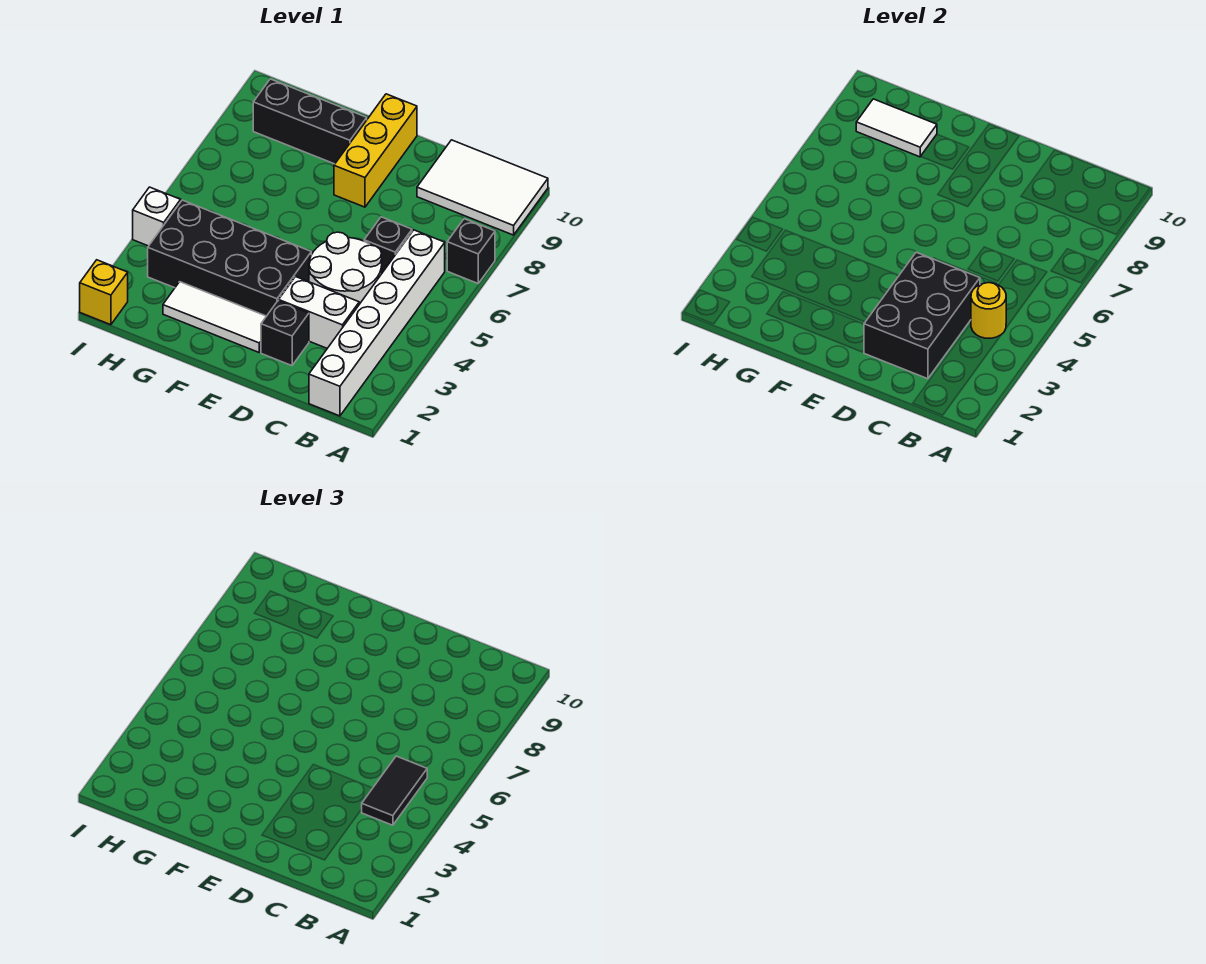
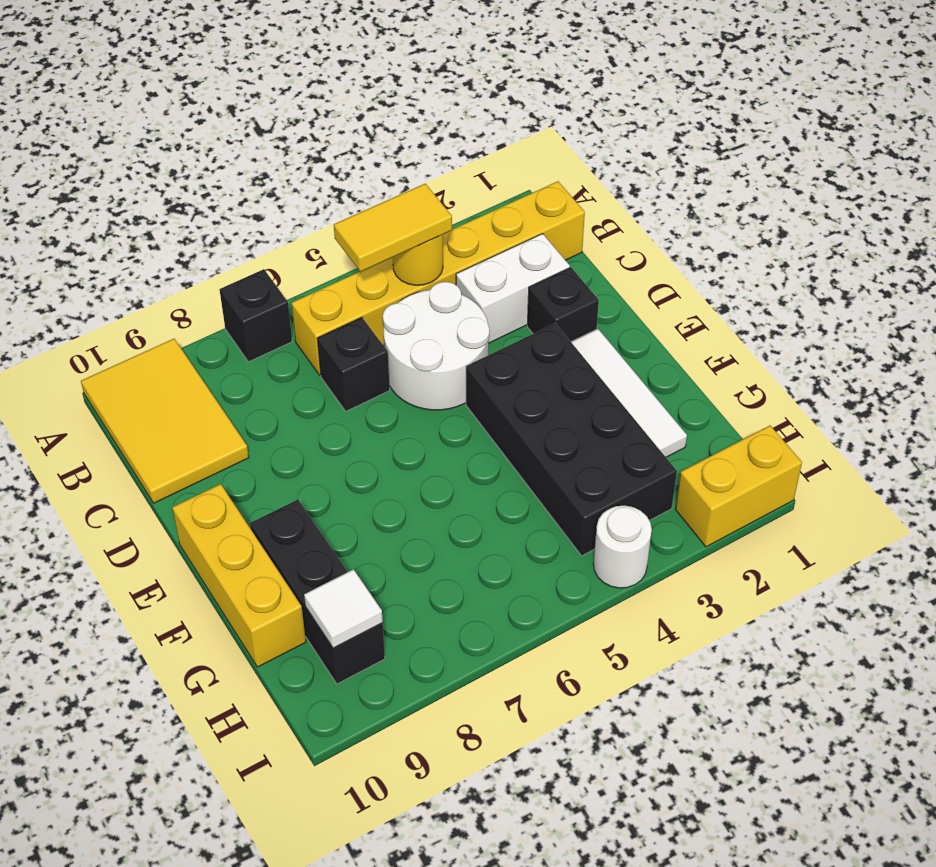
white 2x3 tile [417,140,548,235] -> yellow 2x3 tile [81,339,249,503]
white 1x6 brick [309,230,445,416] -> yellow 1x6 brick [292,181,585,375]
black 1x2 tile [361,756,427,825] -> yellow 1x2 tile [334,184,452,272]
black 2x3 brick [864,252,980,379] -> none
white 1x2 brick [279,277,359,348] -> white 1x2 brick turned to [456,234,570,343]
yellow 1x3 brick [334,94,417,207] -> yellow 1x3 brick turned to [172,484,306,667]
white 1x2 tile [856,99,937,157] -> white 1x1 tile [304,569,383,648]
yellow 1x1 brick [80,260,128,325] -> yellow 1x2 brick [675,426,802,547]
white 1x1 brick [133,187,181,246] -> white 1x1 round brick [593,506,652,588]

